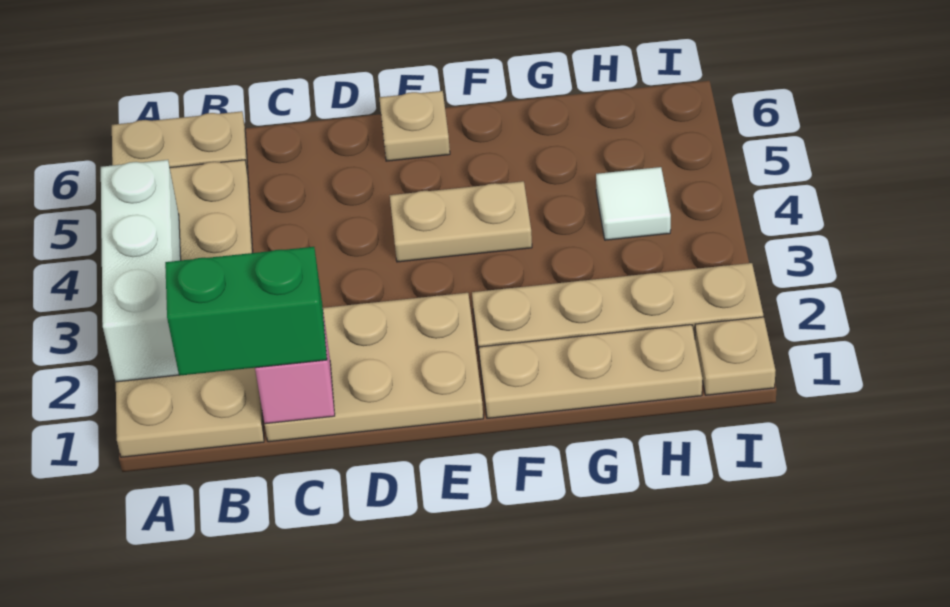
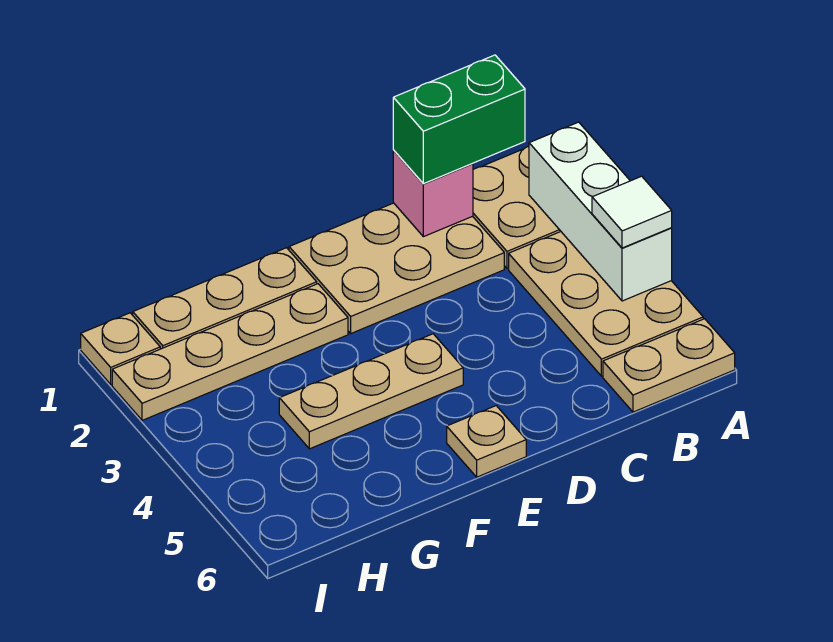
tan 1x2 plate [390,181,532,262] -> tan 1x3 plate [279,334,463,449]
white 1x1 tile [596,167,671,240] -> white 1x1 tile moved to [592,176,672,248]

